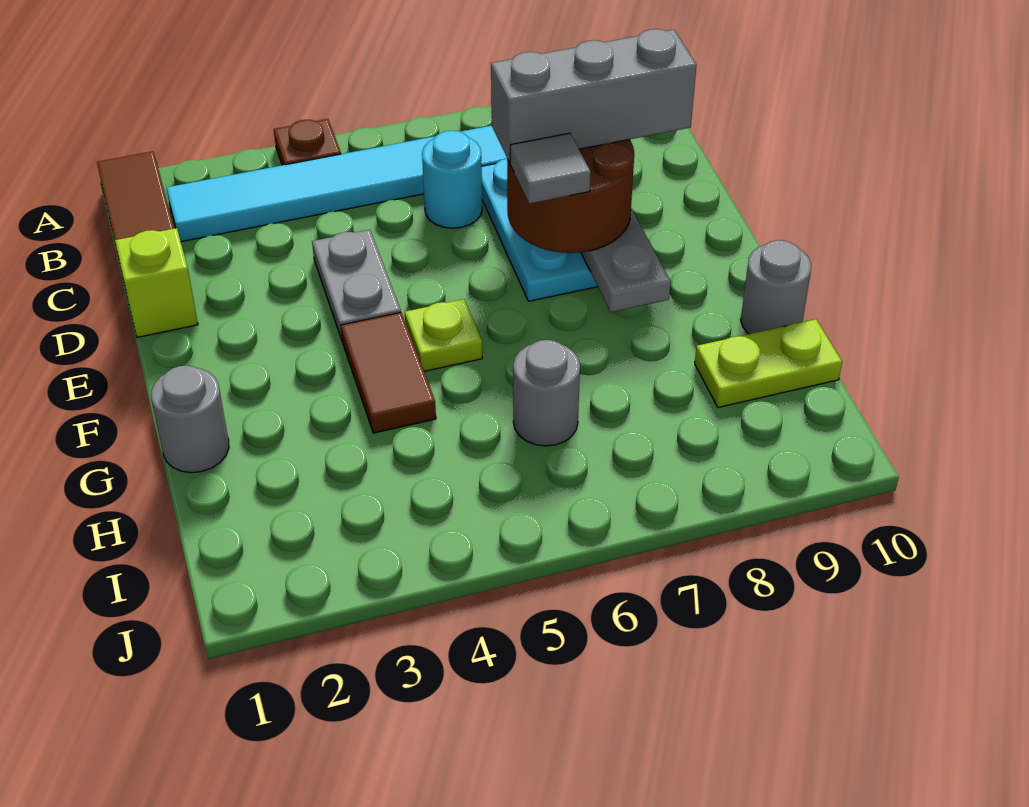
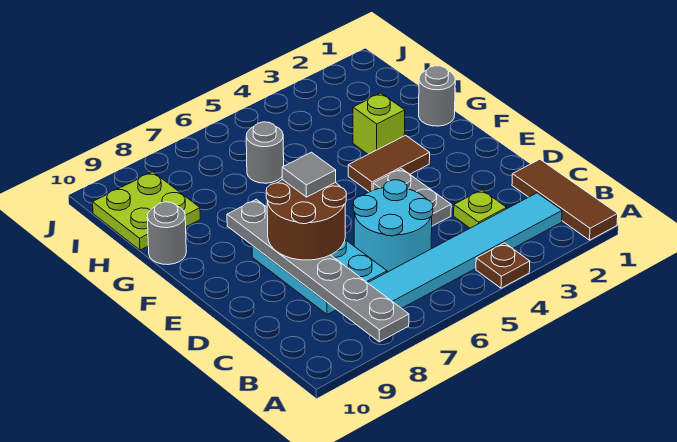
cyan 1x1 round brick [422,131,482,228] -> cyan 2x2 round brick [353,180,433,272]
lime 1x1 brick [115,228,198,337] -> lime 1x1 brick moved to [353,93,405,154]
grey 1x3 brick [491,29,696,163] -> none
brown 1x2 tile [341,312,436,433] -> brown 1x2 tile turned to [348,135,430,192]
lime 1x1 plate [405,299,482,371] -> lime 1x1 plate moved to [454,190,507,228]
lime 1x2 plate [695,319,842,408] -> lime 2x2 plate [93,172,200,250]

